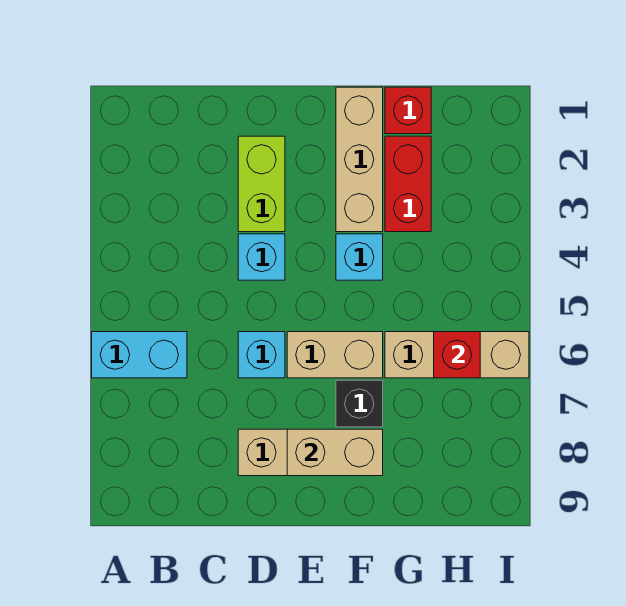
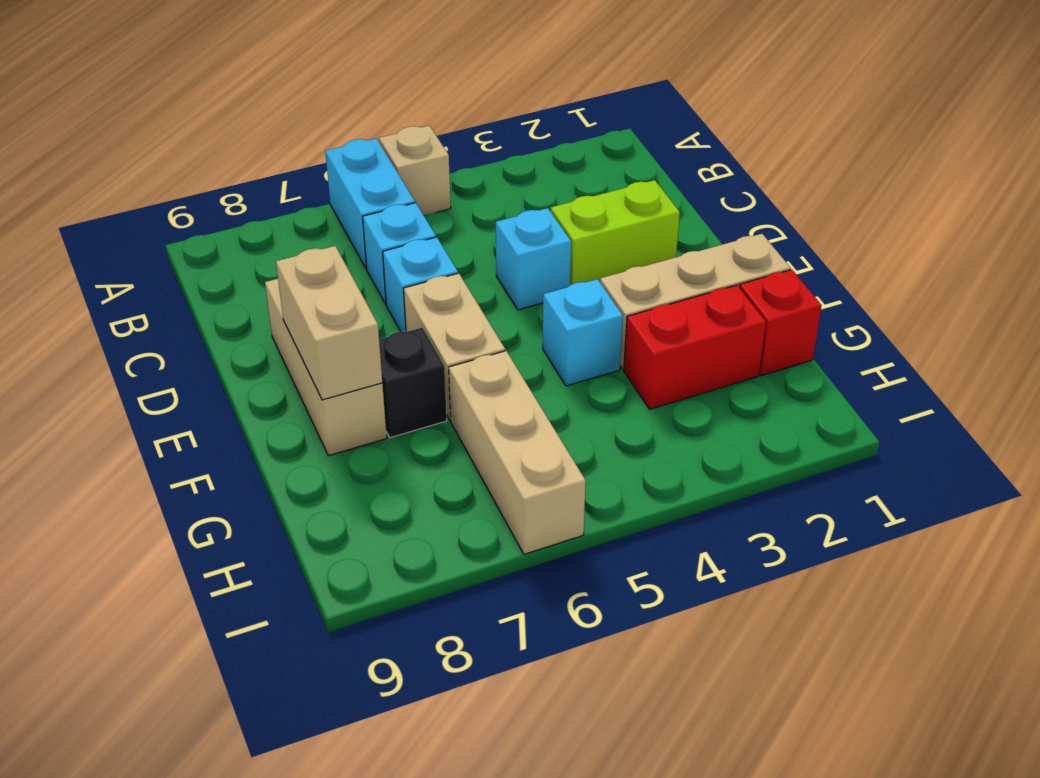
none -> tan 1x1 brick [379,126,451,216]
none -> cyan 1x1 brick [363,203,436,304]
red 1x1 brick [434,332,480,378] -> none

